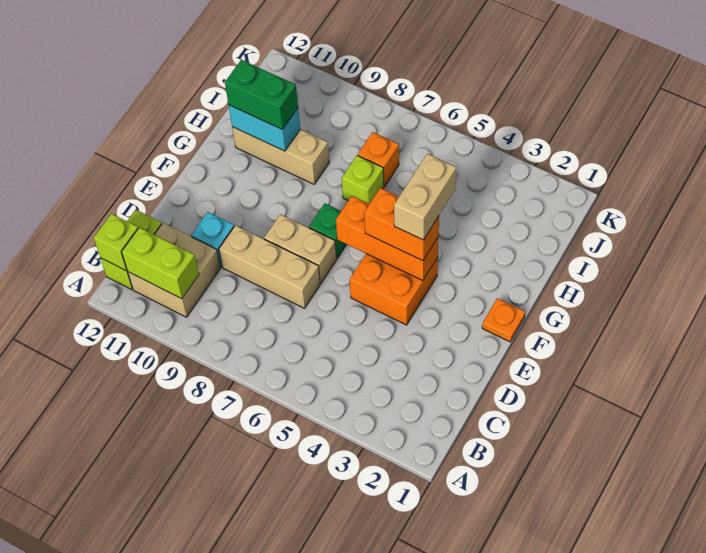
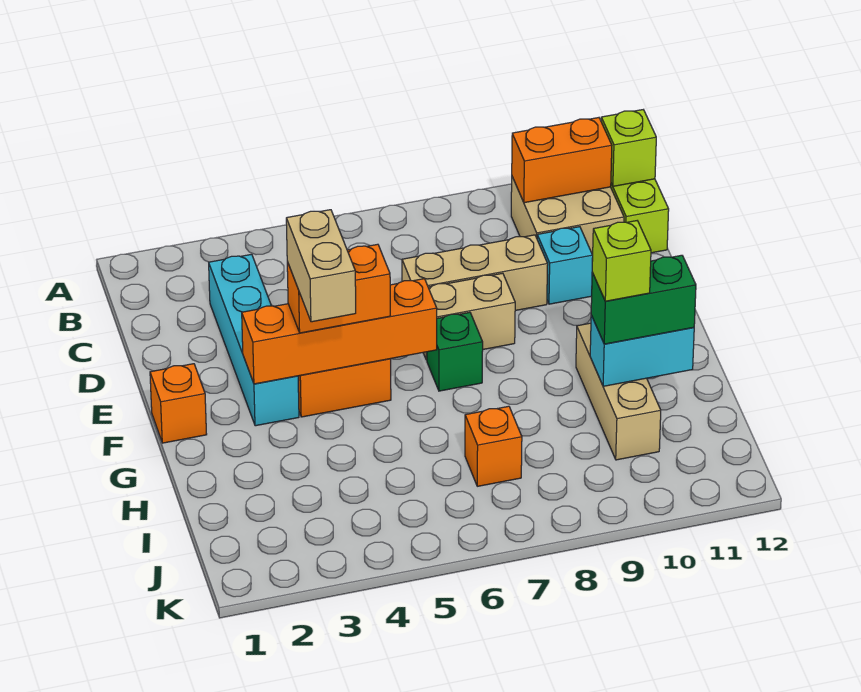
lime 1x2 brick [122,228,199,299] -> orange 1x2 brick [512,118,612,203]
none -> cyan 1x4 brick [209,254,299,426]
orange 1x1 plate [482,298,525,342] -> orange 1x1 brick [150,364,207,443]
orange 1x3 brick [336,196,439,280] -> orange 1x4 brick [242,279,437,384]
lime 1x1 brick [342,155,384,204] -> lime 1x1 brick moved to [592,221,651,301]
tan 1x3 brick [232,127,329,184] -> tan 1x3 brick turned to [576,323,661,460]

